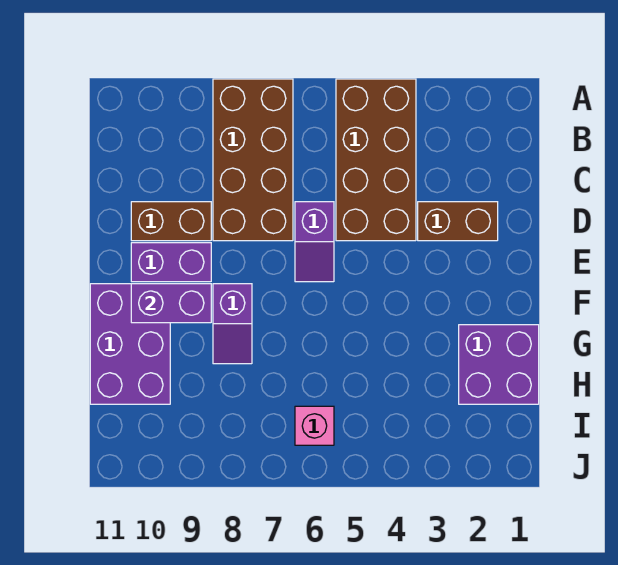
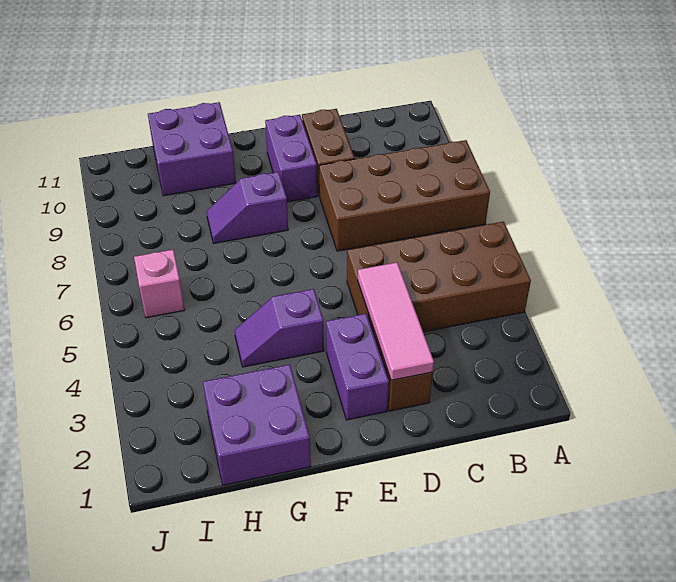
none -> pink 1x3 tile [358,262,434,380]
purple 1x2 slope [295,202,334,282] -> purple 1x2 slope moved to [234,289,324,367]
purple 1x2 brick [131,284,211,323] -> purple 1x2 brick moved to [326,314,389,420]
purple 2x3 brick [90,284,170,404] -> purple 2x2 brick [148,102,236,196]

